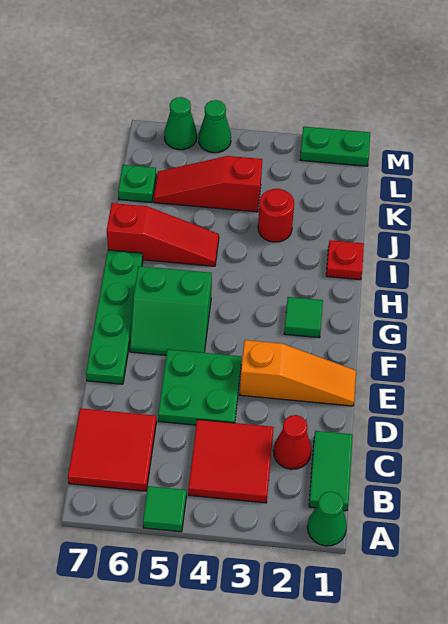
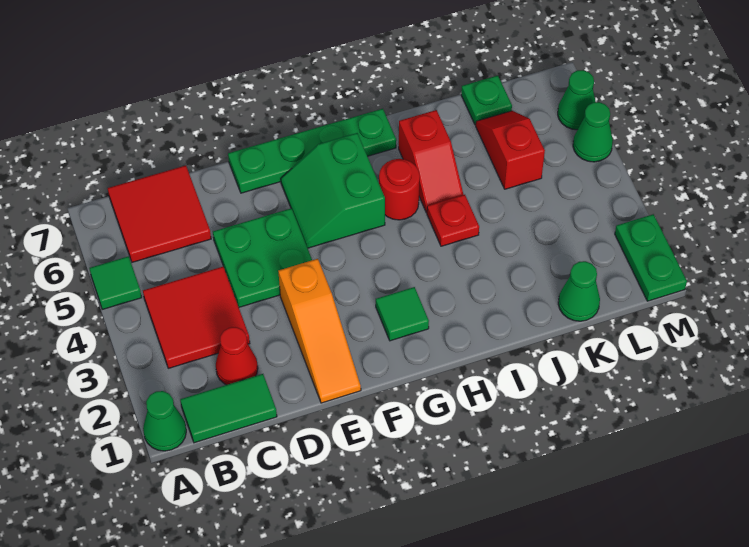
red 1x1 plate [326,240,364,280] -> red 1x1 plate moved to [427,195,479,246]
red 1x3 slope [107,203,219,266] -> red 1x2 slope [399,110,464,213]
red 1x1 round brick [258,189,294,242] -> red 1x1 round brick moved to [379,159,420,220]
none -> green 1x1 cone [558,261,600,321]
red 1x3 slope [154,156,262,212] -> red 1x2 slope [476,111,545,189]

